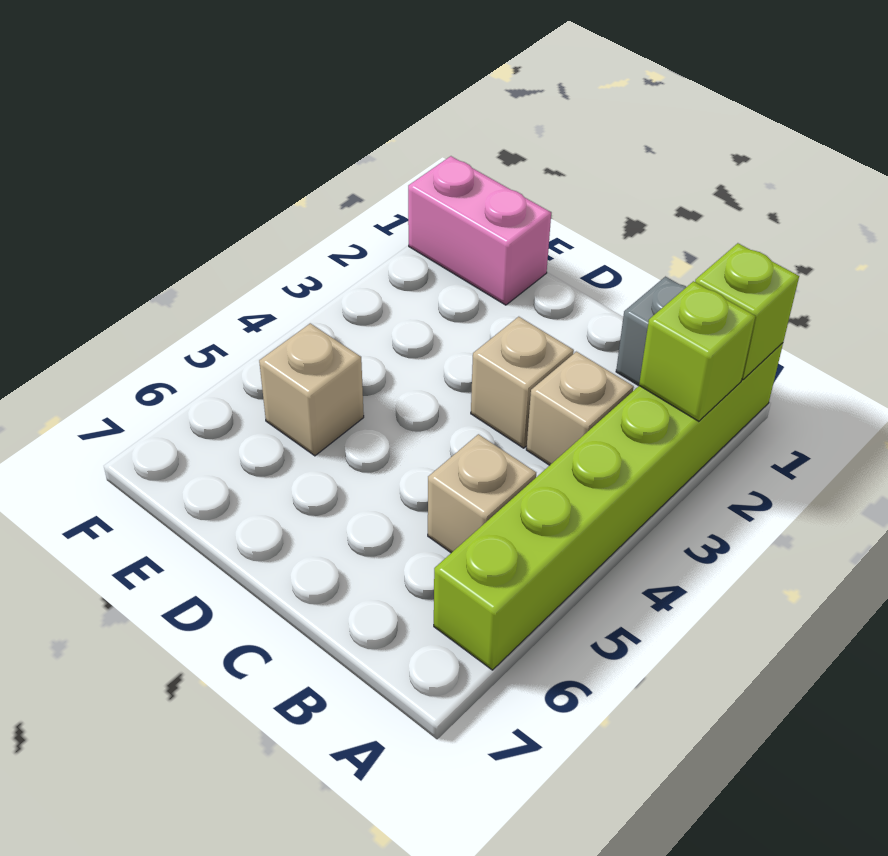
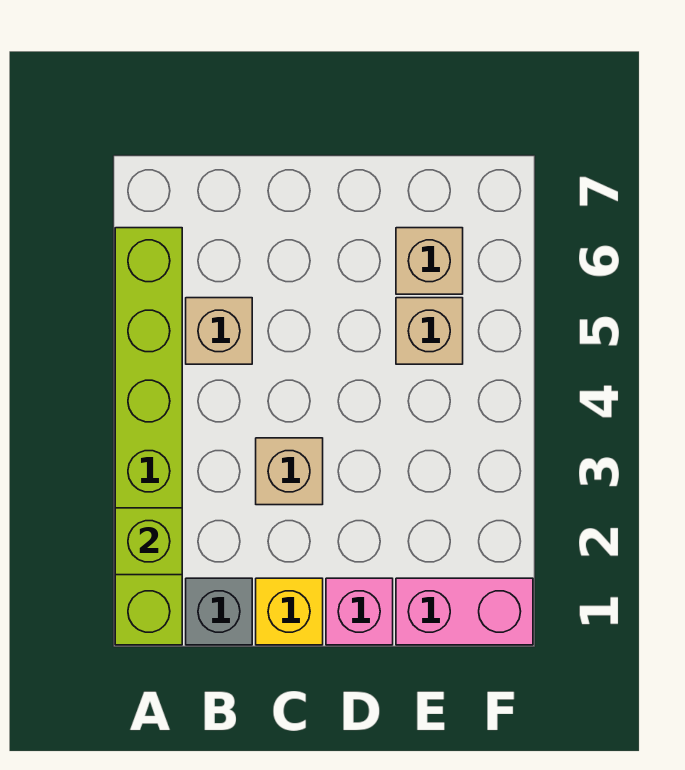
lime 1x1 brick [695,243,799,380] -> none
tan 1x1 brick [526,352,634,465] -> tan 1x1 brick moved to [396,228,463,294]
none -> yellow 1x1 brick [256,578,323,645]
none -> pink 1x1 brick [326,578,393,645]

